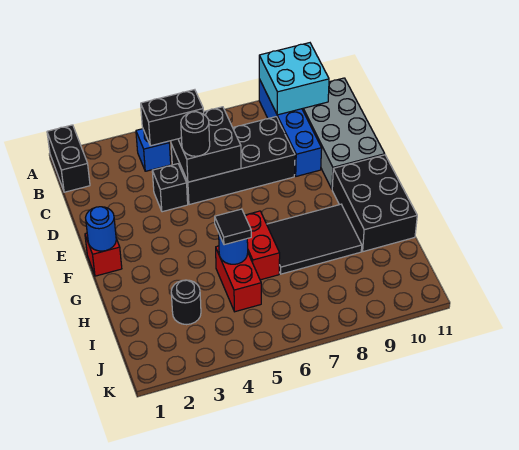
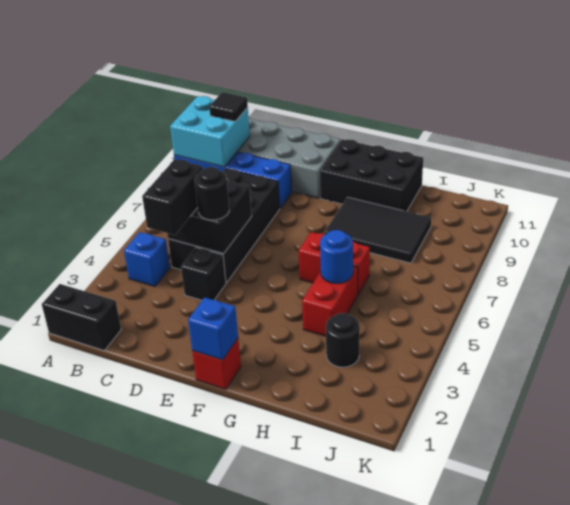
blue 1x1 round brick [86,207,116,251] -> blue 1x1 brick [188,297,238,360]
black 2x3 tile [267,204,362,274] -> black 2x3 tile turned to [325,197,431,263]
red 1x2 brick [216,246,261,312] -> red 1x2 brick turned to [302,266,358,336]
black 1x1 tile [215,209,251,245] -> black 1x1 tile moved to [209,92,248,122]

